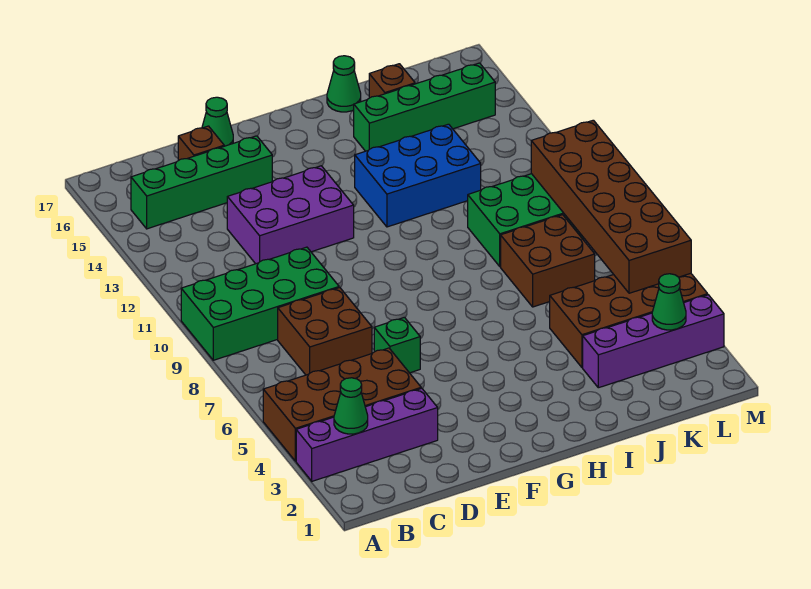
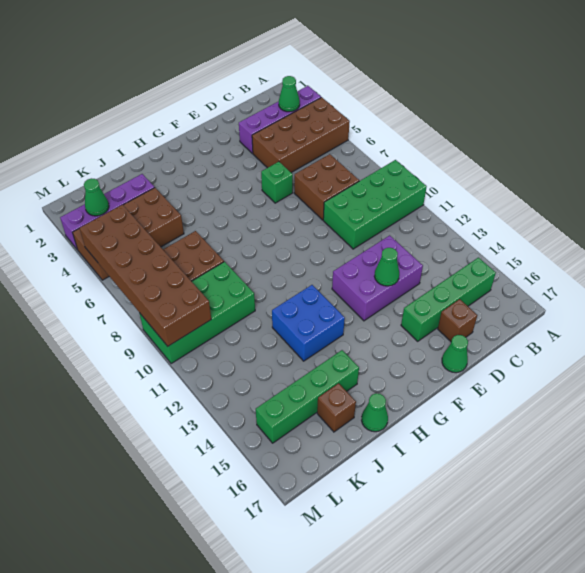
none -> green 1x1 cone [374,248,399,286]
blue 2x3 brick [355,124,481,227] -> blue 2x2 brick [272,285,345,361]

